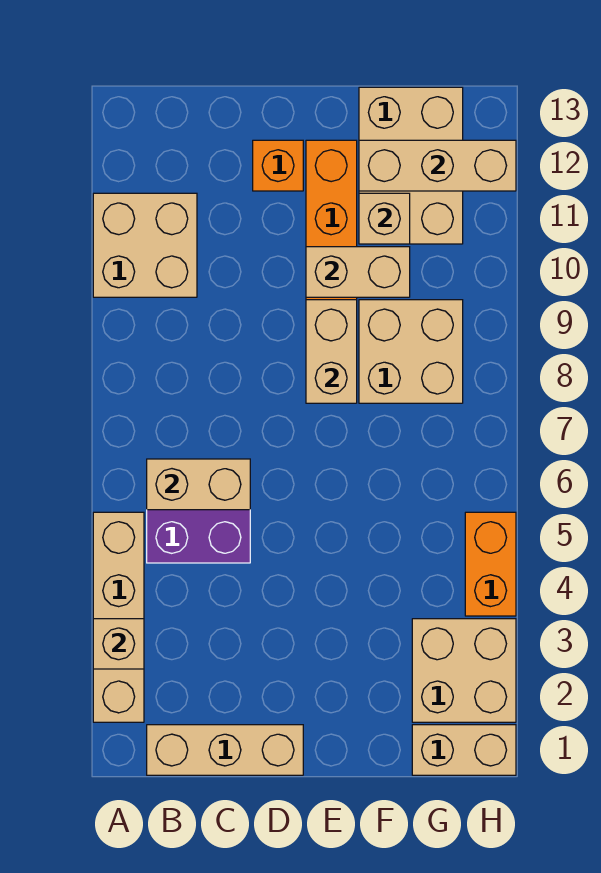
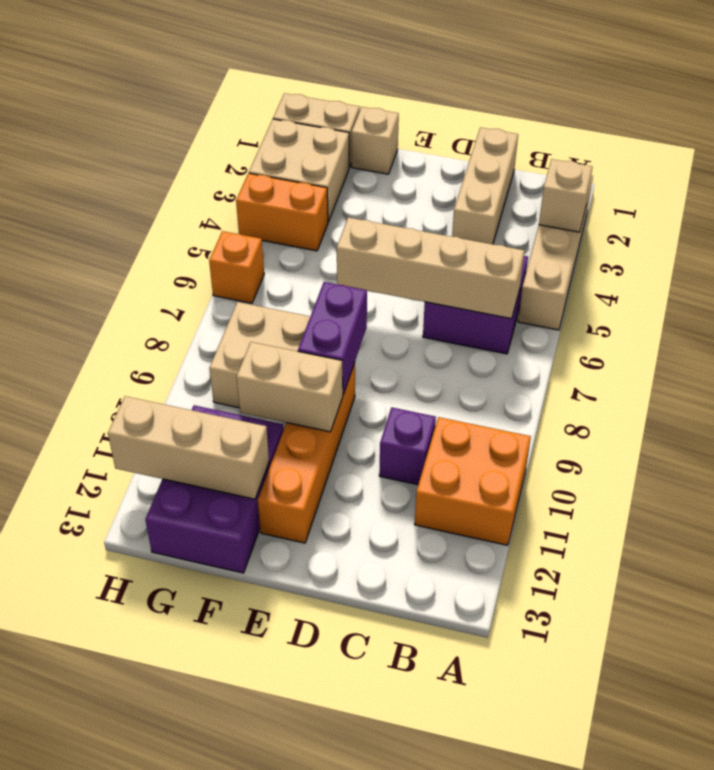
tan 2x2 brick [93,193,197,297] -> orange 2x2 brick [415,417,531,545]
tan 1x3 brick [147,725,303,775] -> tan 1x3 brick turned to [452,127,518,244]
tan 1x2 brick [147,459,250,510] -> tan 1x4 brick [337,217,524,319]
none -> purple 1x1 brick [379,407,436,485]
orange 1x1 brick [253,140,303,191] -> orange 1x1 brick moved to [209,231,264,303]
tan 1x2 brick [306,300,357,403] -> purple 1x2 brick [298,282,367,394]
tan 2x3 brick [359,87,463,244] -> purple 2x3 brick [145,405,284,573]
tan 1x1 brick [359,193,410,244] -> tan 1x1 brick moved to [352,107,399,174]
orange 1x2 brick [465,512,516,616] -> orange 1x2 brick turned to [236,173,328,251]

